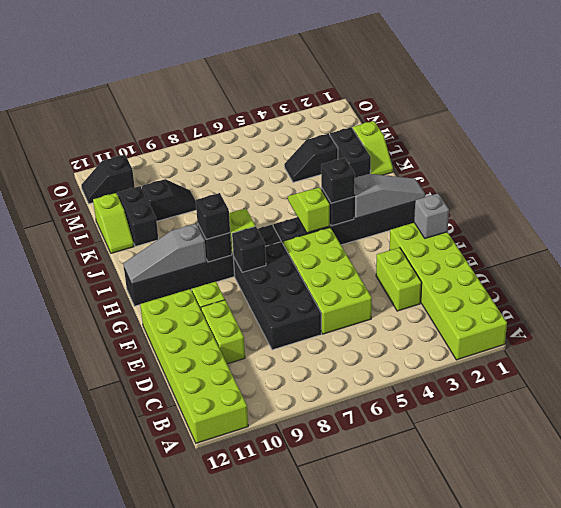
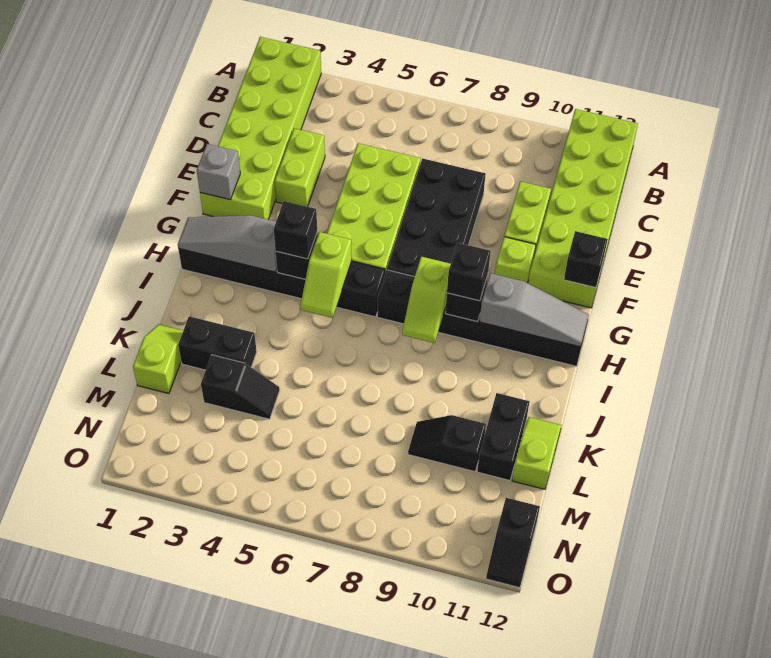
black 1x1 brick [232,226,266,272] -> black 1x1 brick moved to [564,231,608,288]
black 1x2 brick [330,127,371,178] -> black 1x2 brick turned to [178,316,257,370]
black 1x2 slope [81,155,135,204] -> black 1x2 slope turned to [486,498,540,588]

